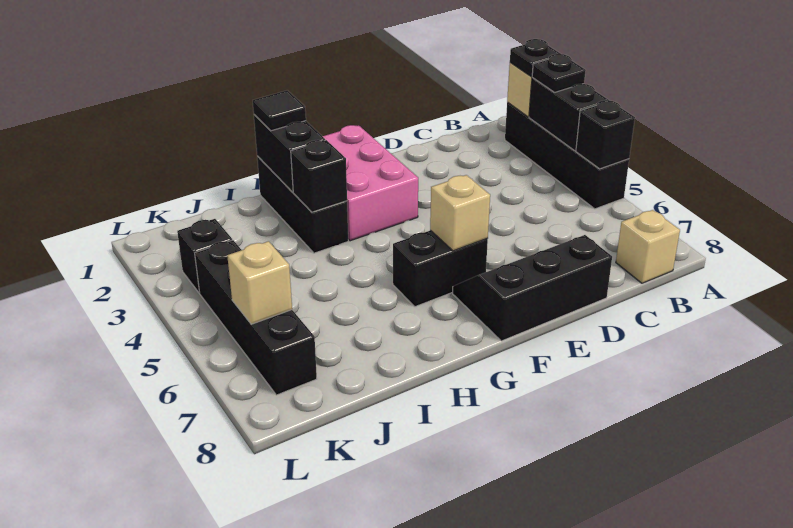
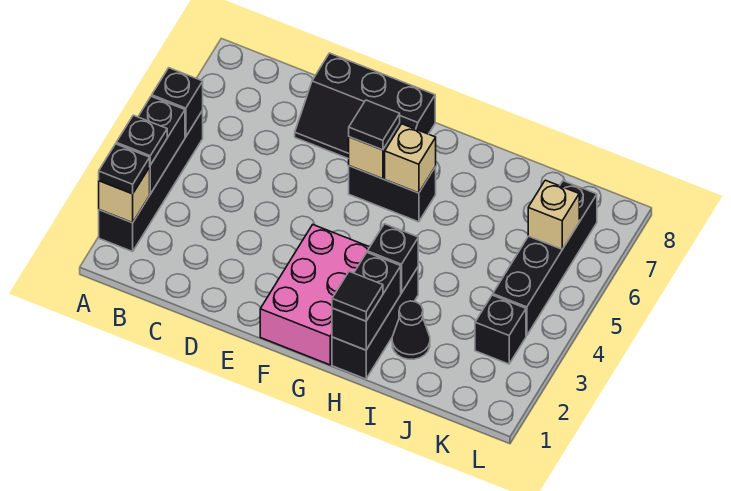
tan 1x1 brick [616,210,680,283] -> tan 1x1 brick moved to [385,124,436,193]
none -> black 1x1 tile [349,100,400,150]
none -> black 1x1 cone [392,301,430,359]

